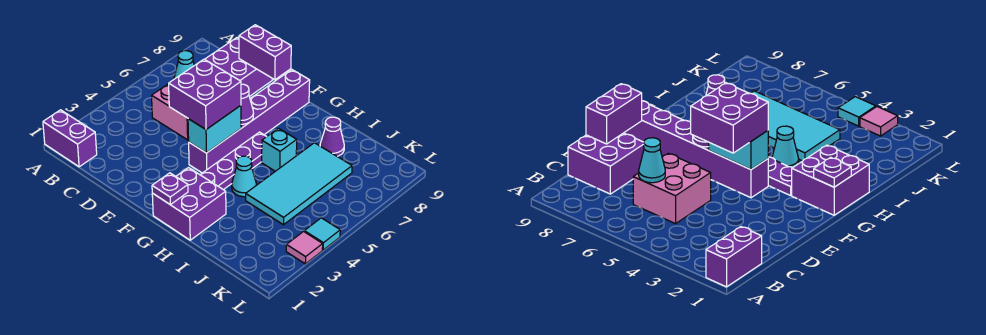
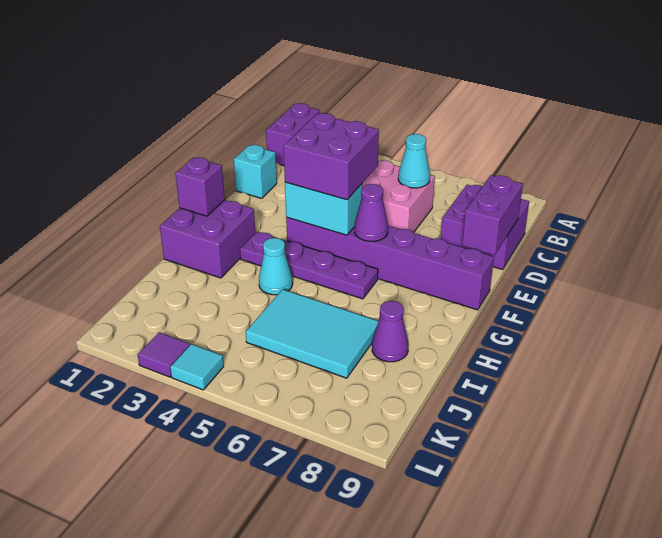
purple 1x1 plate [152,173,188,205] -> purple 1x1 brick [175,157,225,216]
cyan 1x1 brick [262,128,297,171] -> cyan 1x1 brick moved to [234,145,277,198]
cyan 2x4 tile [246,143,352,225] -> cyan 2x3 tile [246,289,379,378]
pink 1x1 tile [286,232,323,264] -> purple 1x1 tile [138,332,190,377]

